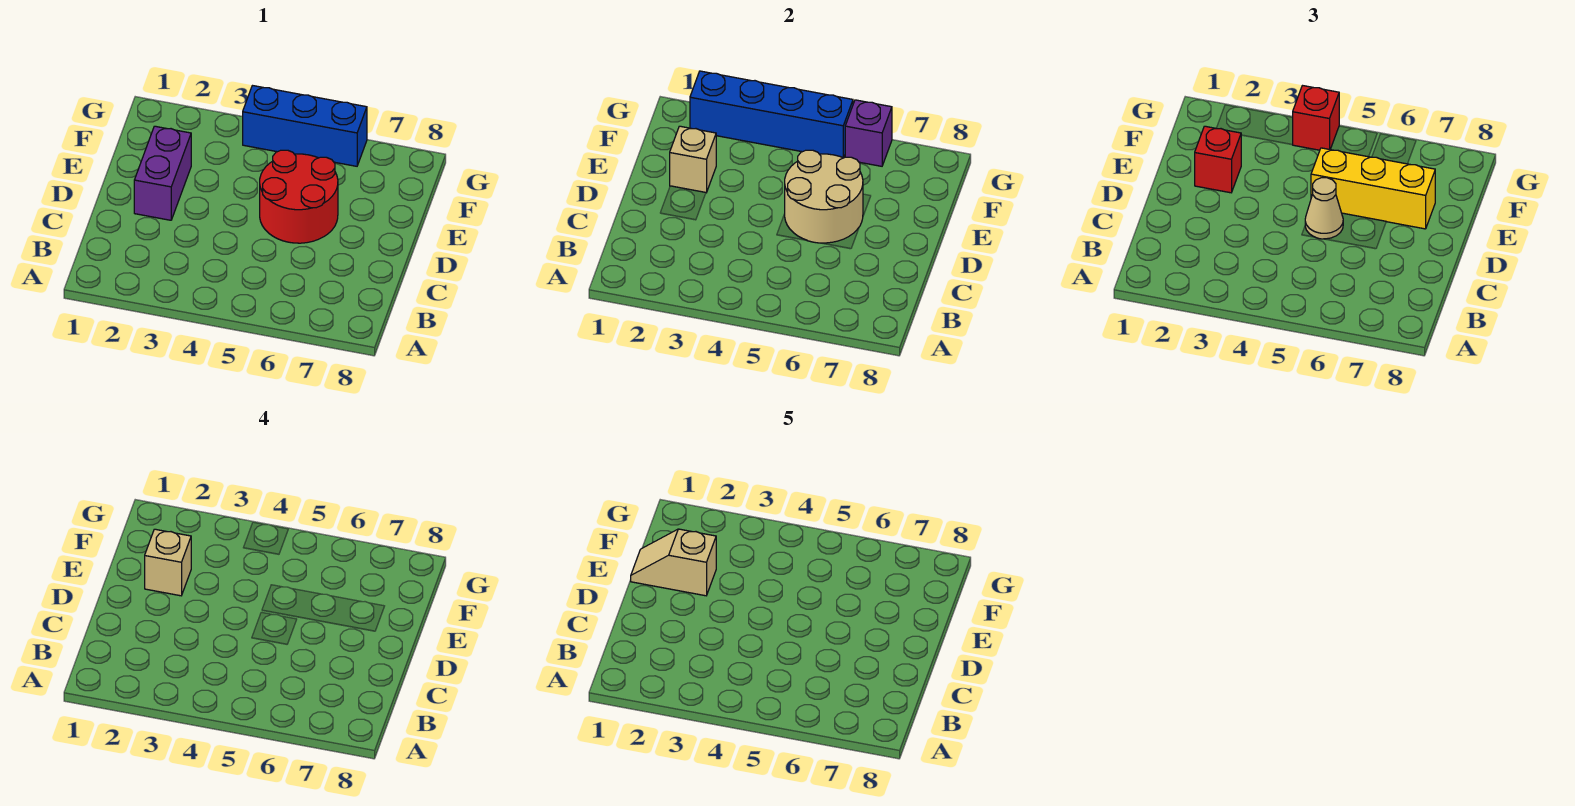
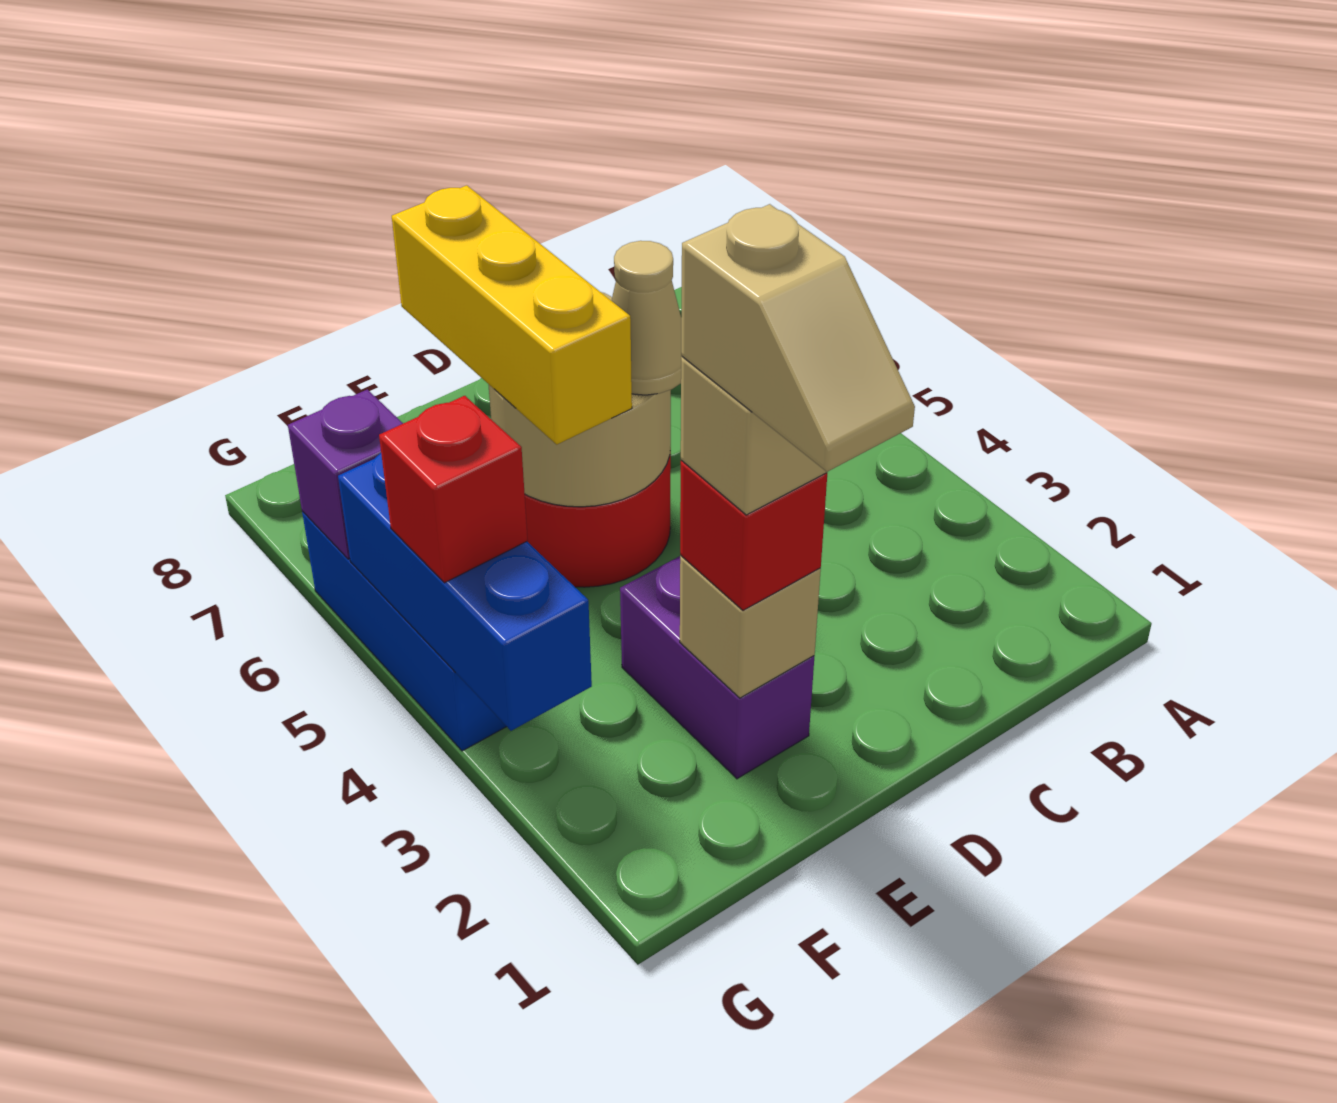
purple 1x2 brick [134,126,191,220] -> purple 1x2 brick turned to [620,556,814,779]
blue 1x4 brick [690,71,853,158] -> blue 1x3 brick [338,453,592,731]

